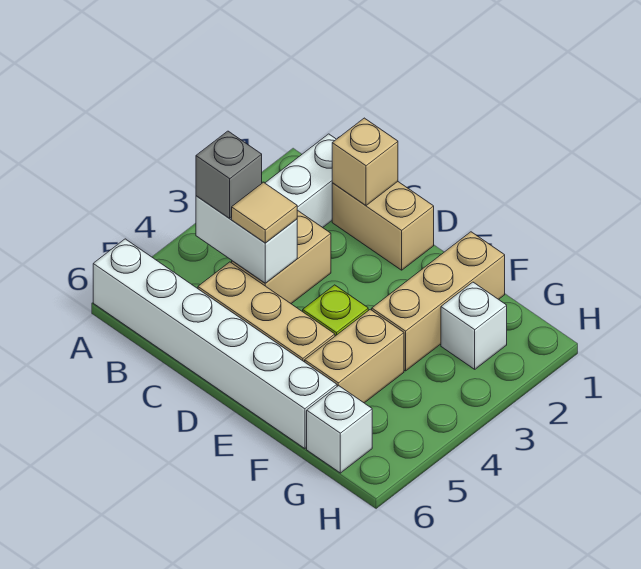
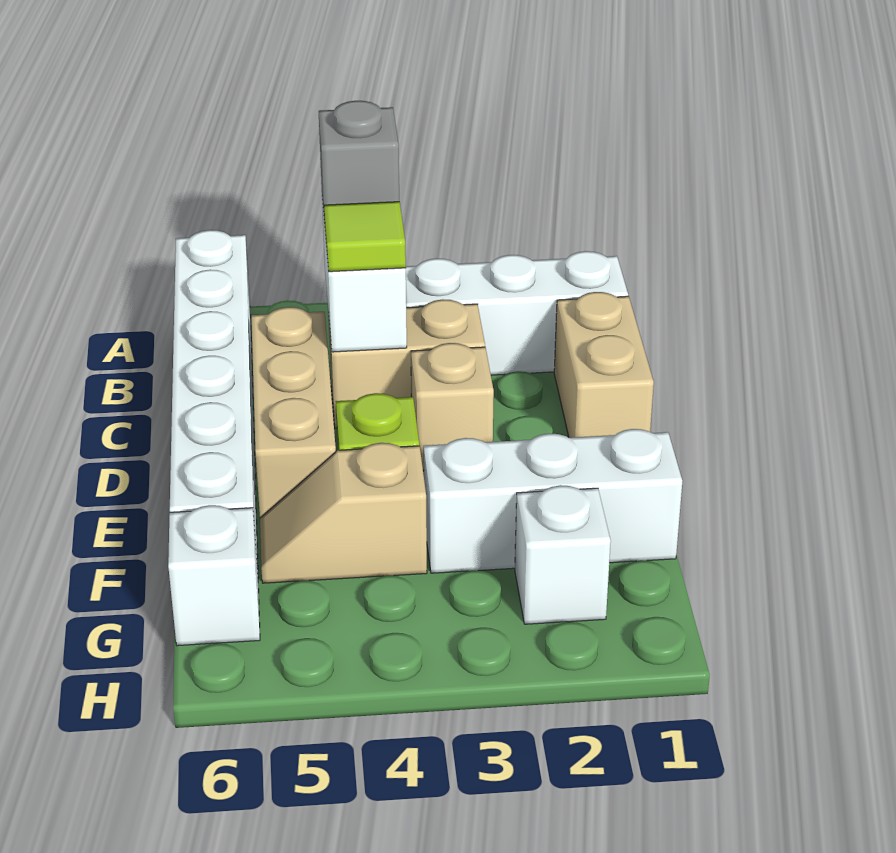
tan 1x1 brick [332,118,398,205] -> tan 1x1 brick moved to [411,343,494,470]
tan 1x1 tile [232,182,297,243] -> lime 1x1 tile [324,202,406,272]
tan 1x3 brick [372,232,505,371] -> white 1x3 brick [424,429,682,573]
tan 1x2 brick [305,309,404,403] -> tan 1x2 slope [260,443,427,583]

